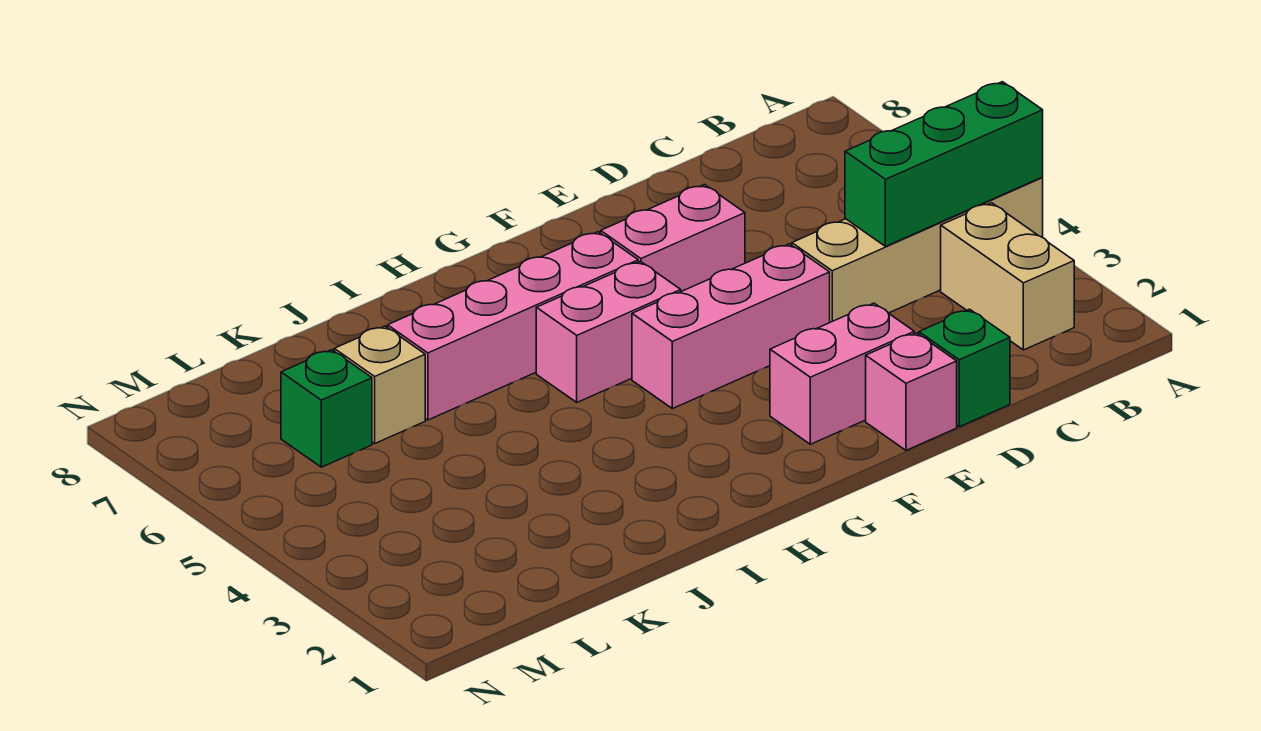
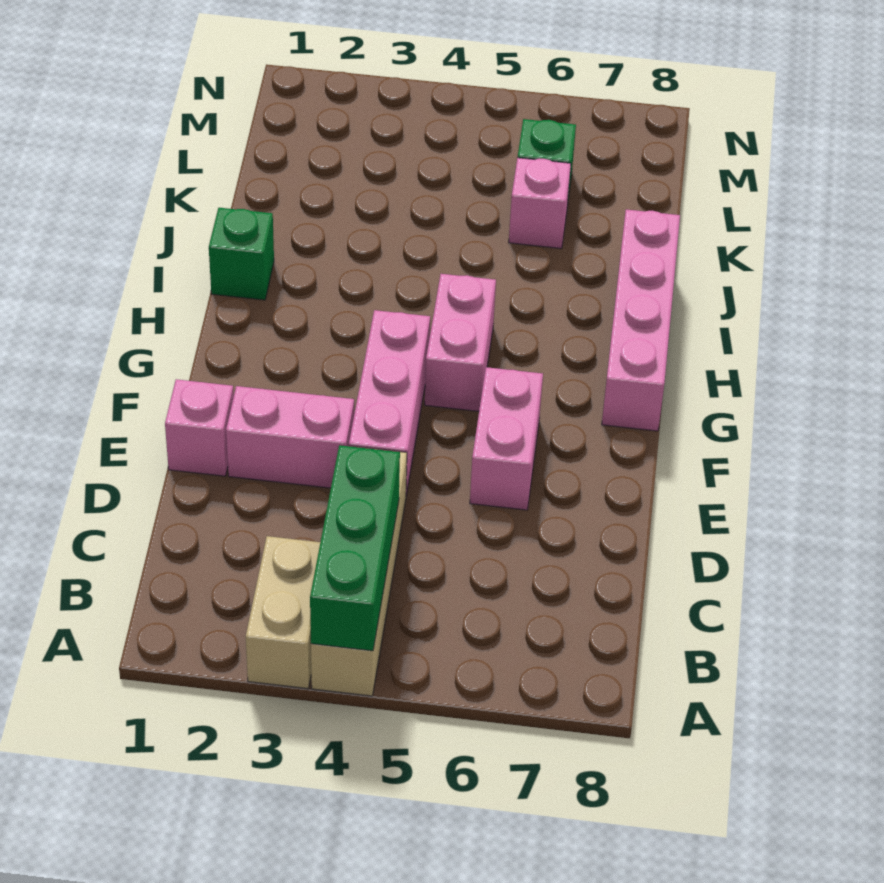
tan 1x2 brick [941,203,1074,350] -> tan 1x2 brick turned to [246,536,320,689]
green 1x1 brick [919,309,1010,427] -> green 1x1 brick moved to [209,208,274,300]
pink 1x2 brick [770,303,914,444] -> pink 1x2 brick turned to [226,386,354,488]
pink 1x4 brick [388,232,638,420] -> pink 1x4 brick moved to [602,209,680,431]
tan 1x1 brick [334,326,425,443] -> pink 1x1 brick [509,158,571,249]

